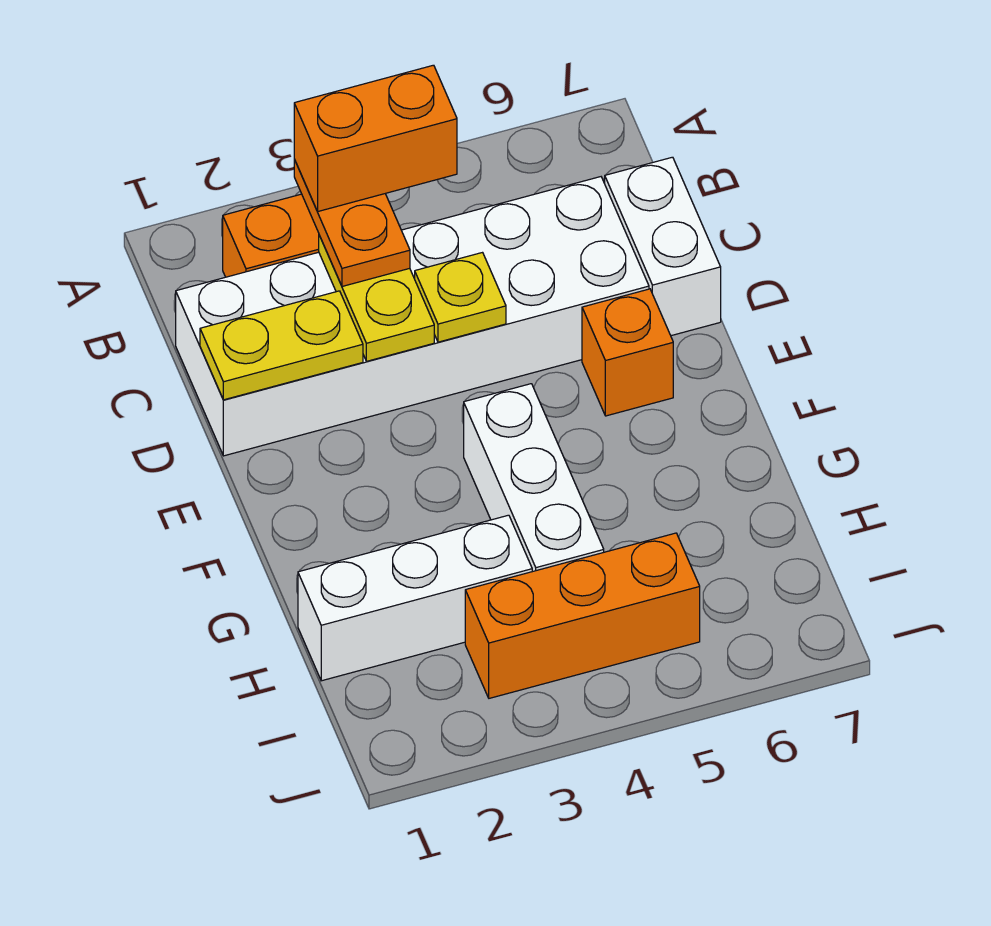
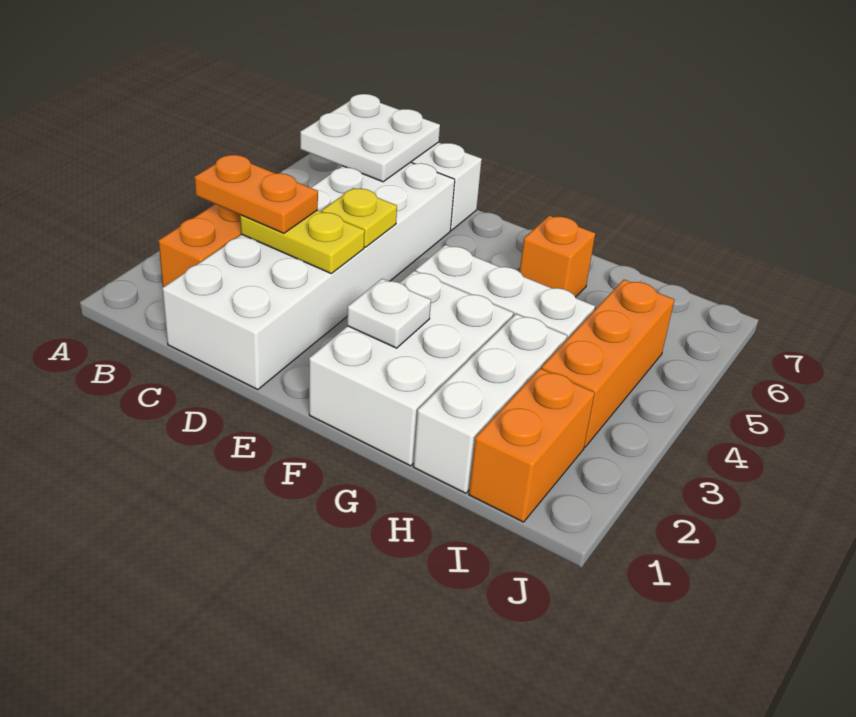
orange 1x2 brick [294,65,457,211] -> orange 1x2 brick moved to [469,368,595,522]
none -> white 2x2 plate [300,94,440,182]
yellow 1x2 plate [200,291,363,400] -> none
orange 1x1 brick [582,289,673,416] -> orange 1x1 brick moved to [520,216,595,297]
none -> white 2x3 brick [309,271,513,466]
none -> white 1x1 plate [347,279,431,348]

